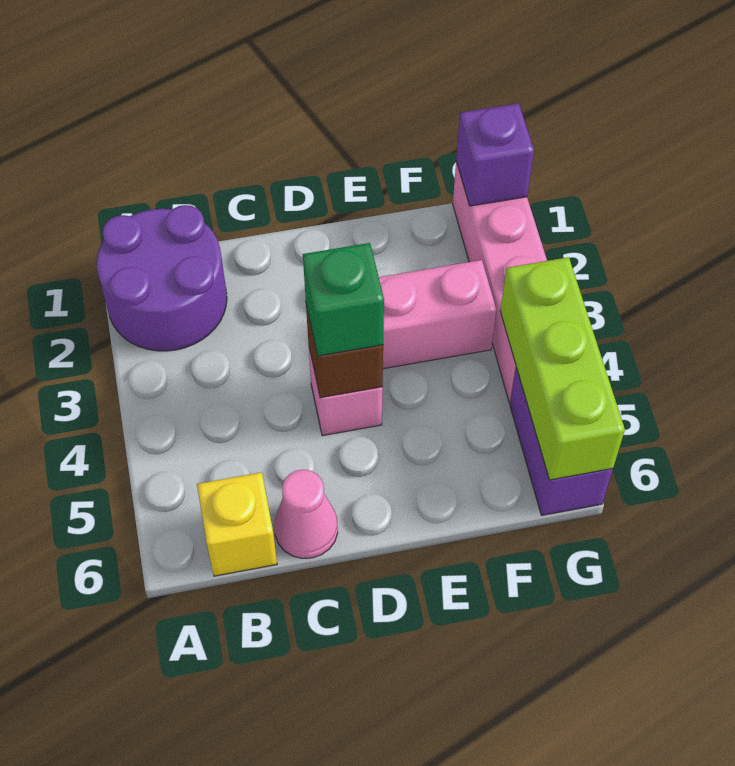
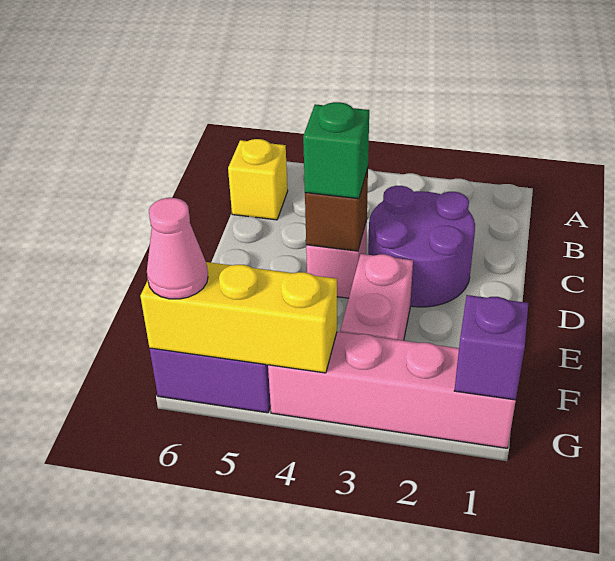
purple 2x2 round brick [97,205,227,351] -> purple 2x2 round brick moved to [368,186,475,307]
pink 1x1 cone [274,470,338,558] -> pink 1x1 cone moved to [147,198,208,299]
lime 1x3 brick [500,257,625,480] -> yellow 1x3 brick [140,262,337,373]

